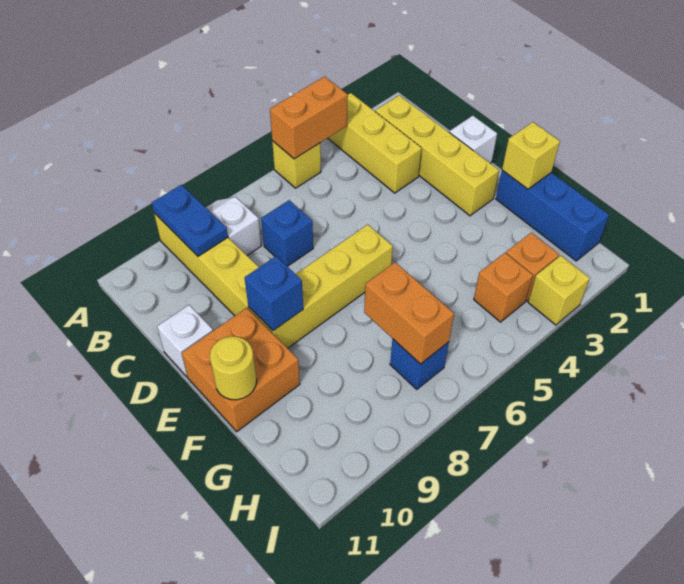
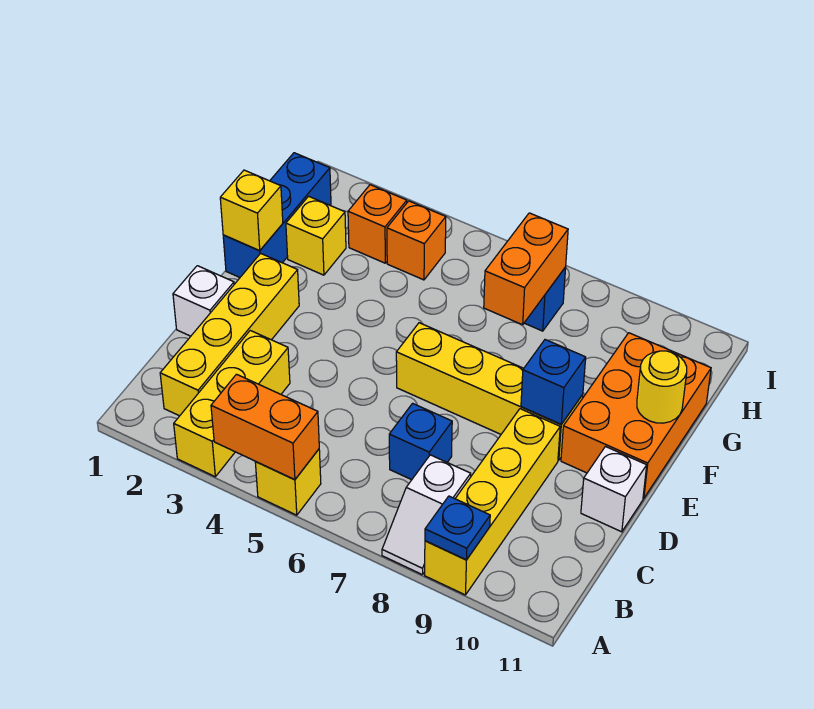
blue 1x2 plate [152,185,228,256] -> blue 1x1 plate [425,496,490,560]
orange 2x2 brick [182,308,300,432] -> orange 2x3 brick [561,333,711,498]
yellow 1x1 brick [528,256,590,325] -> yellow 1x1 brick moved to [286,196,346,275]

